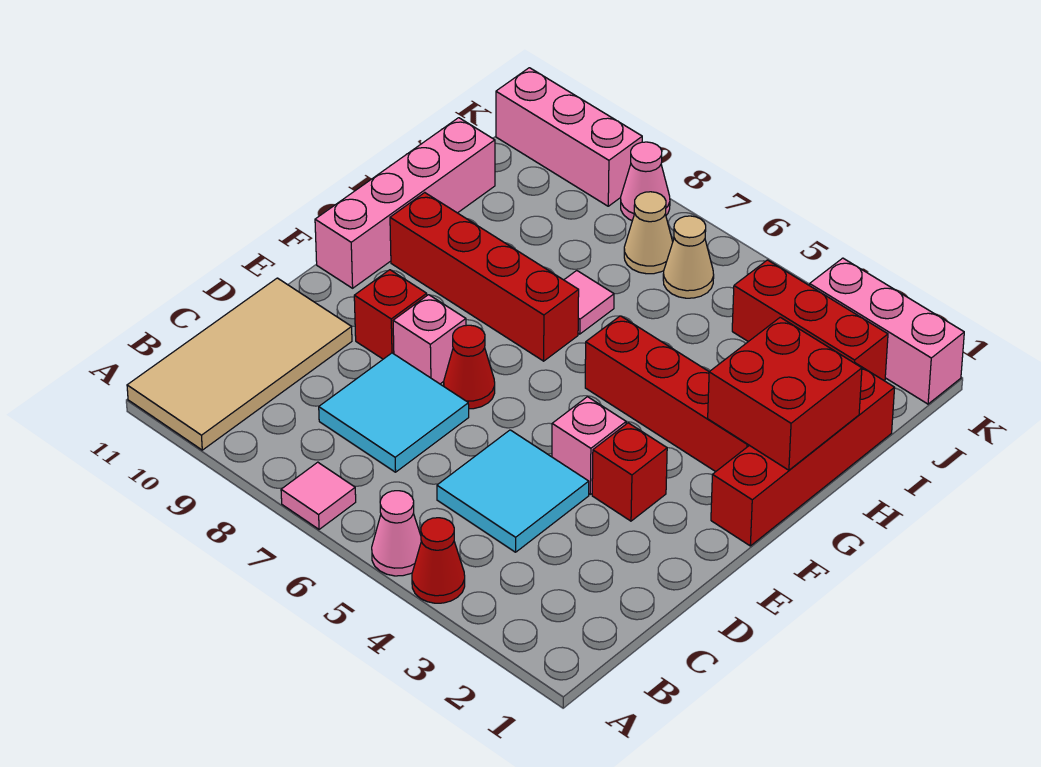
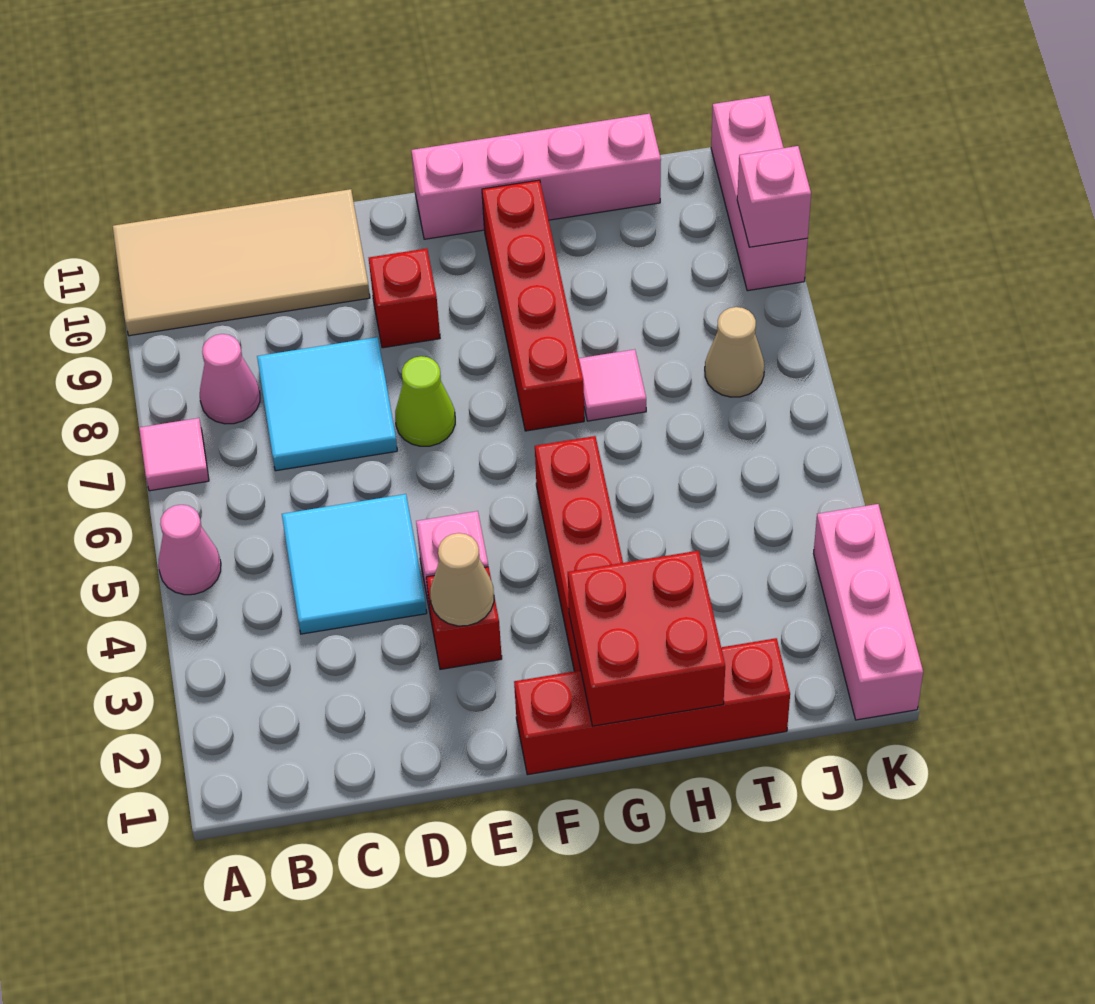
red 1x1 cone [412,518,465,603] -> none
red 1x1 cone [444,325,495,409] -> lime 1x1 cone [395,356,455,446]
pink 1x1 brick [393,295,466,384] -> pink 1x1 brick moved to [737,146,811,247]
red 1x3 brick [732,260,888,381] -> none
tan 1x1 cone [663,216,714,298] -> tan 1x1 cone moved to [430,533,494,626]
pink 1x1 cone [621,142,670,221] -> pink 1x1 cone moved to [200,334,260,424]

